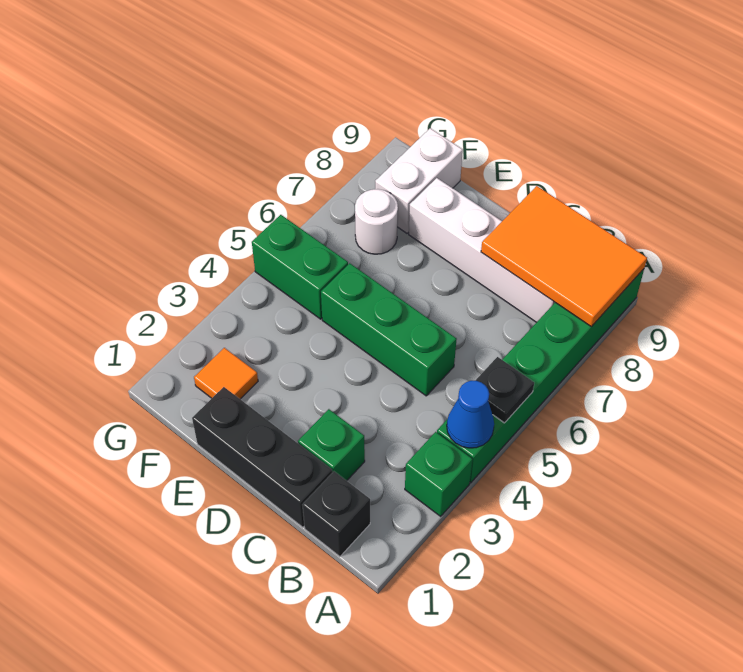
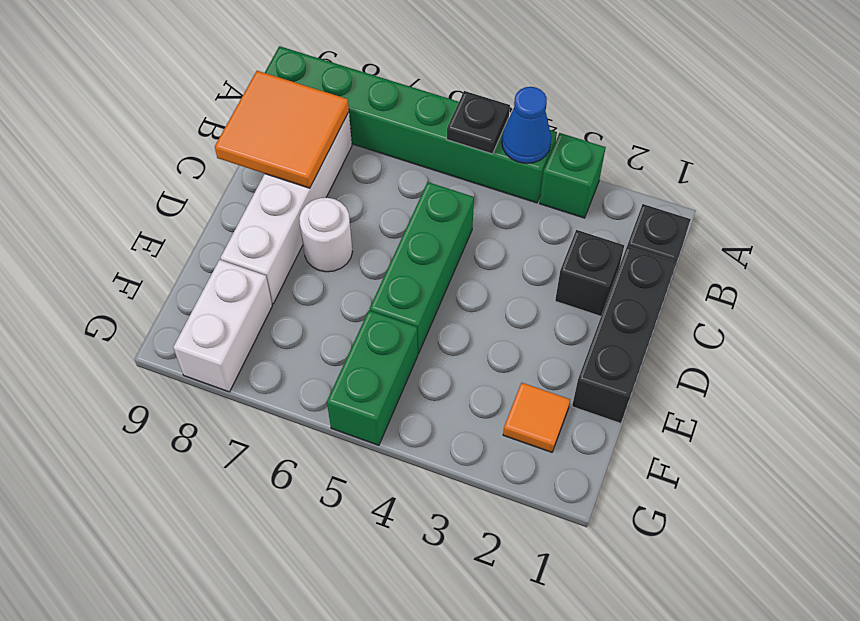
orange 2x3 tile [481,186,647,327] -> orange 2x2 tile [215,71,349,188]
green 1x1 brick [298,409,365,481] -> black 1x1 brick [555,230,624,316]
white 1x1 round brick [355,189,398,254] -> white 1x1 round brick moved to [299,198,353,272]
white 1x2 brick [375,128,463,233] -> white 1x2 brick turned to [173,260,272,392]

